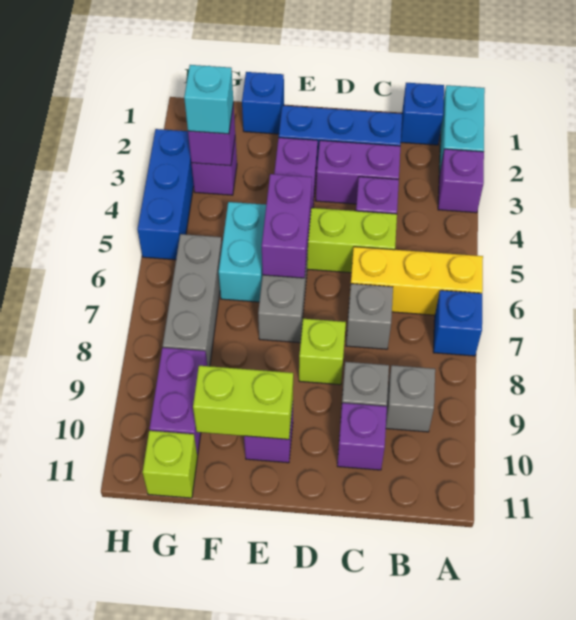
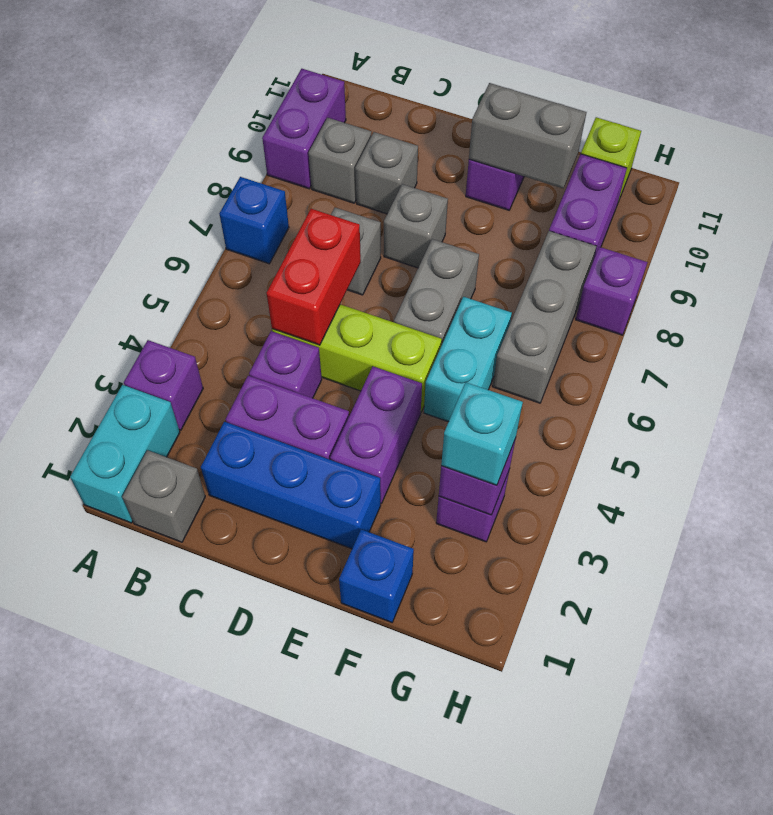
yellow 1x3 brick [350,247,483,315] -> none
blue 1x1 brick [401,83,444,145] -> grey 1x1 brick [122,450,205,542]
none -> red 1x2 brick [267,209,361,345]
purple 1x1 brick [337,403,387,470] -> purple 1x1 brick moved to [576,247,647,335]
lime 1x1 brick [299,319,346,385] -> grey 1x1 brick [384,184,448,268]
purple 1x2 brick [262,174,312,278] -> purple 1x2 brick moved to [262,69,346,189]
lime 1x2 brick [193,366,293,439] -> grey 1x2 brick [469,83,586,188]
blue 1x3 brick [138,129,194,260] -> none

